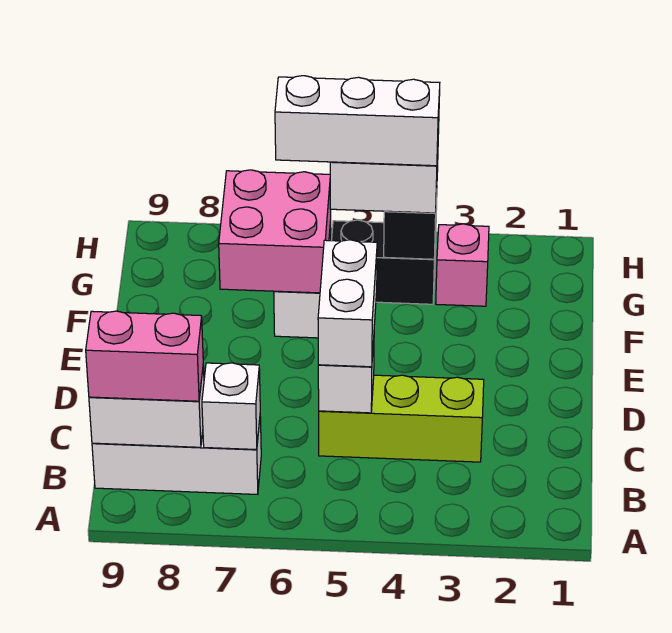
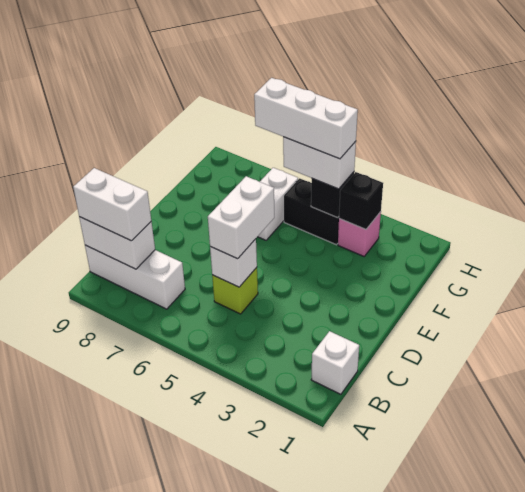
white 1x1 brick [202,363,260,450] -> white 1x1 brick moved to [311,331,359,394]
pink 1x2 brick [86,311,203,401] -> white 1x2 brick [73,168,151,241]
lime 1x3 brick [319,375,484,462] -> lime 1x1 brick [212,268,258,314]
pink 2x2 brick [219,170,331,293] -> none
none -> black 1x1 brick [339,172,383,229]

